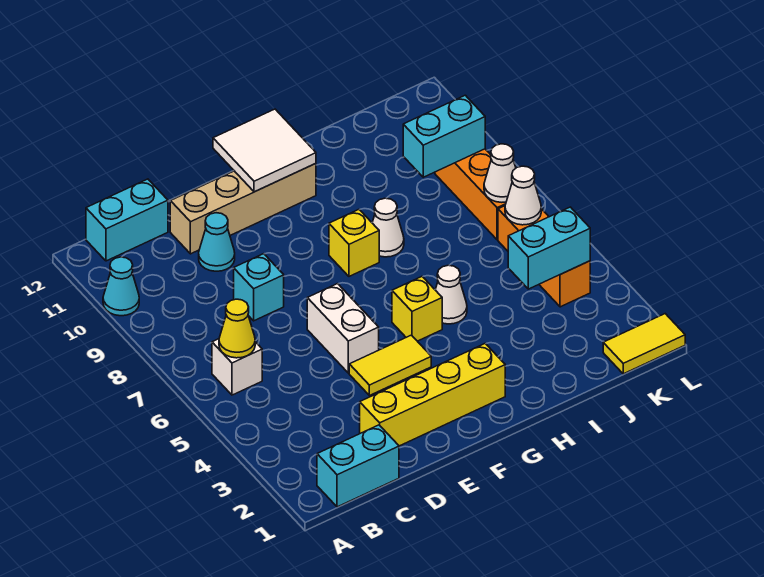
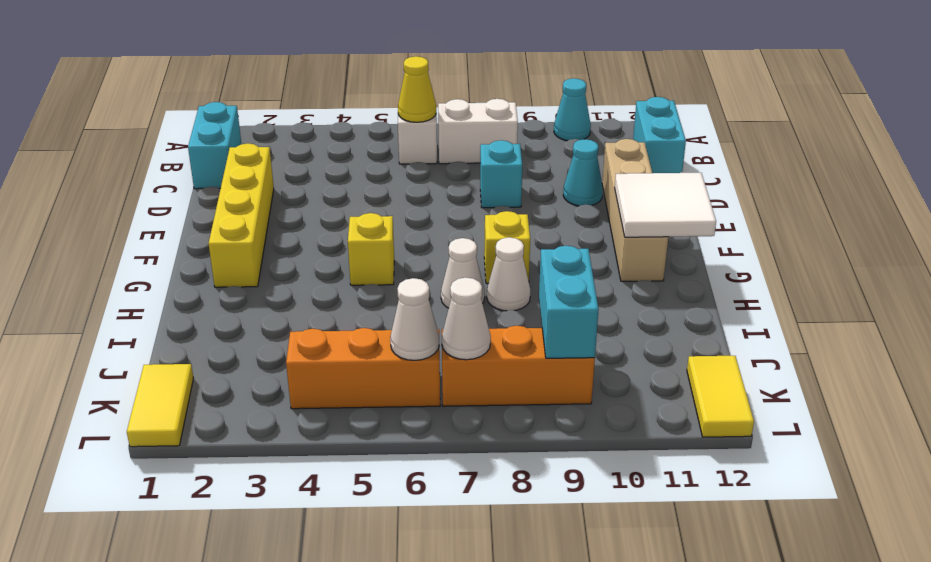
yellow 1x2 tile [349,335,431,396] -> yellow 1x2 tile moved to [687,356,754,437]
white 1x2 brick [307,284,379,373] -> white 1x2 brick moved to [438,99,518,164]
white 1x1 cone [435,265,467,324] -> white 1x1 cone moved to [441,238,485,308]
cyan 1x2 brick [508,207,590,289] -> none

